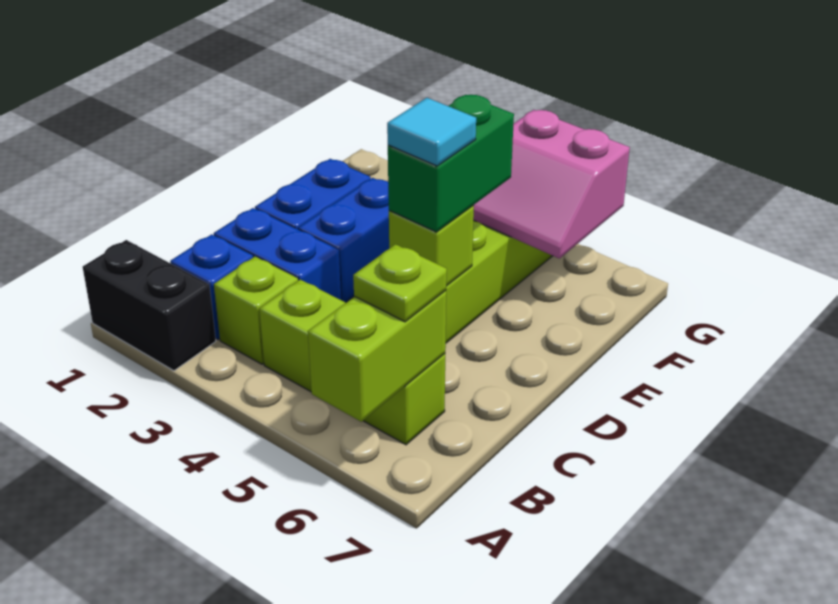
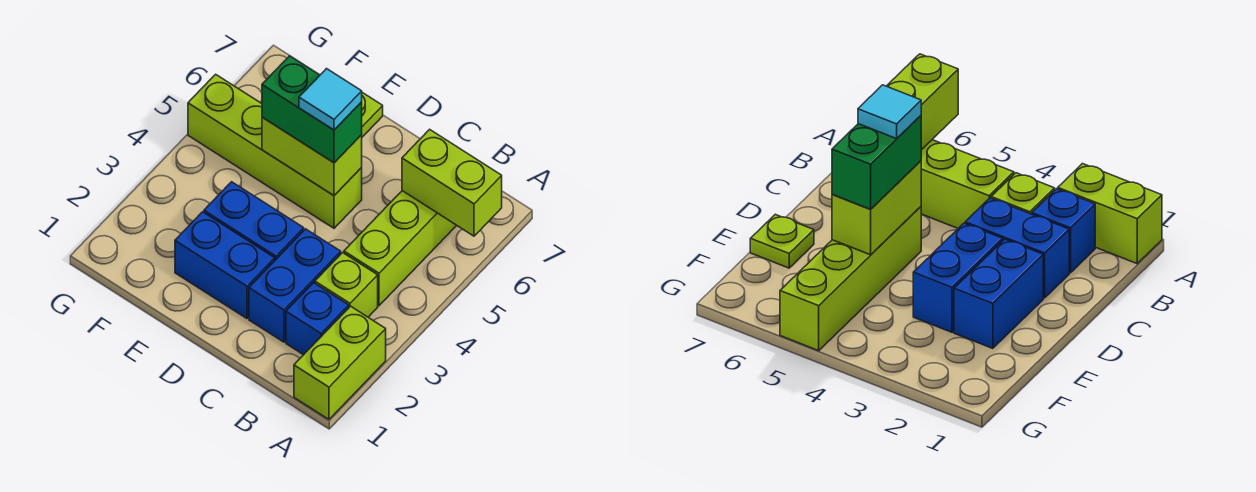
black 1x2 brick [83,240,216,371] -> lime 1x2 brick [294,306,386,419]
lime 1x1 plate [353,244,447,322] -> lime 1x1 plate moved to [362,93,383,137]
lime 1x1 brick [389,206,474,286] -> lime 1x2 brick [262,117,362,195]
pink 2x2 slope [473,110,630,259] -> none

